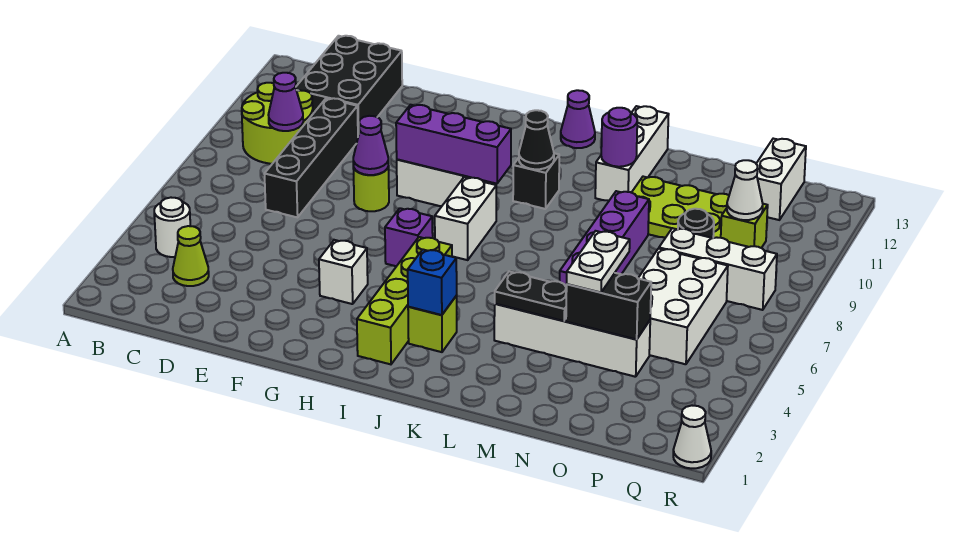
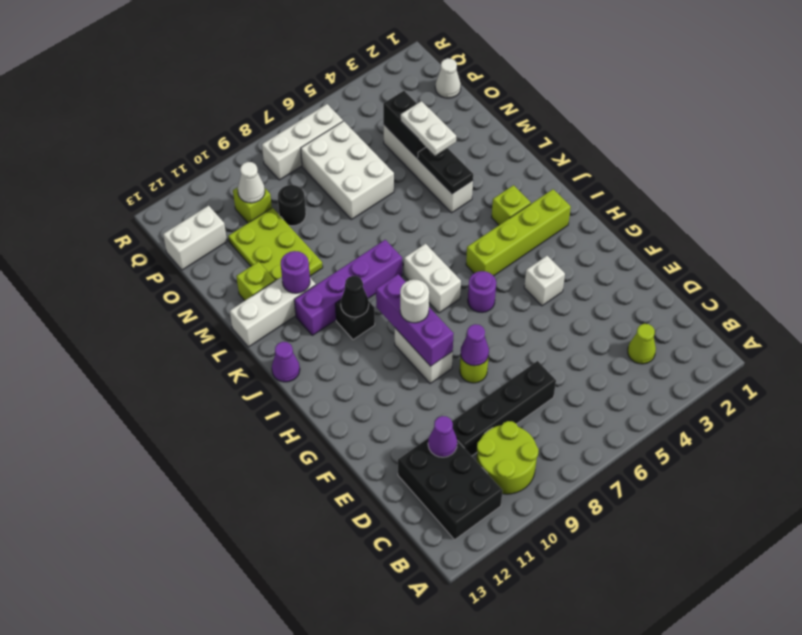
white 1x1 round brick [154,198,190,257] -> white 1x1 round brick moved to [400,280,429,323]
purple 1x1 cone [268,73,303,131] -> purple 1x1 cone moved to [428,416,457,457]
black 2x3 brick [296,36,402,136] -> black 2x3 brick turned to [398,438,502,540]
purple 1x1 brick [385,208,433,266] -> purple 1x1 round brick [468,271,496,312]
white 1x2 brick [435,177,496,260] -> white 1x2 brick turned to [404,244,461,313]
blue 1x1 brick [408,250,457,315] -> none
purple 1x4 brick [560,191,649,286] -> purple 1x4 brick moved to [294,240,402,335]
none -> lime 1x1 brick [236,262,275,300]
white 1x2 plate [567,231,630,293] -> white 1x2 plate turned to [401,101,456,156]
white 2x3 brick [638,249,728,364] -> white 2x3 brick turned to [301,121,394,219]
white 1x3 brick [659,228,777,310] -> white 1x3 brick turned to [262,104,343,180]
white 1x1 cone [673,406,711,469] -> white 1x1 cone moved to [435,58,461,98]

